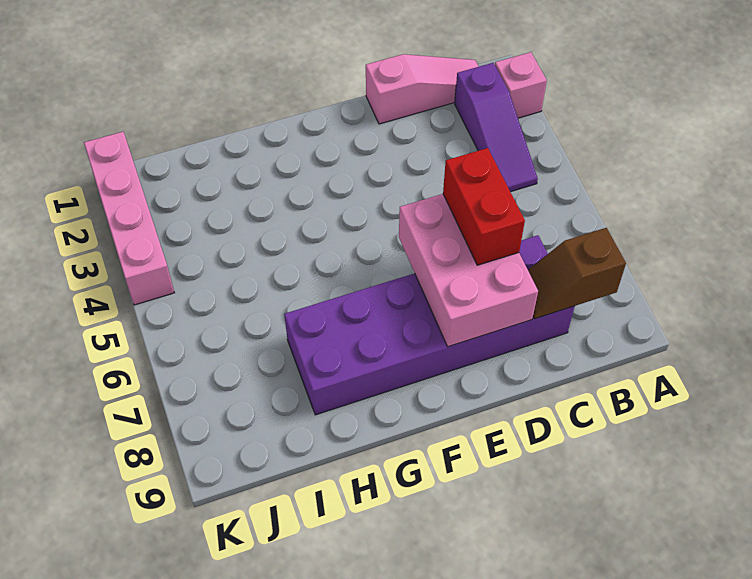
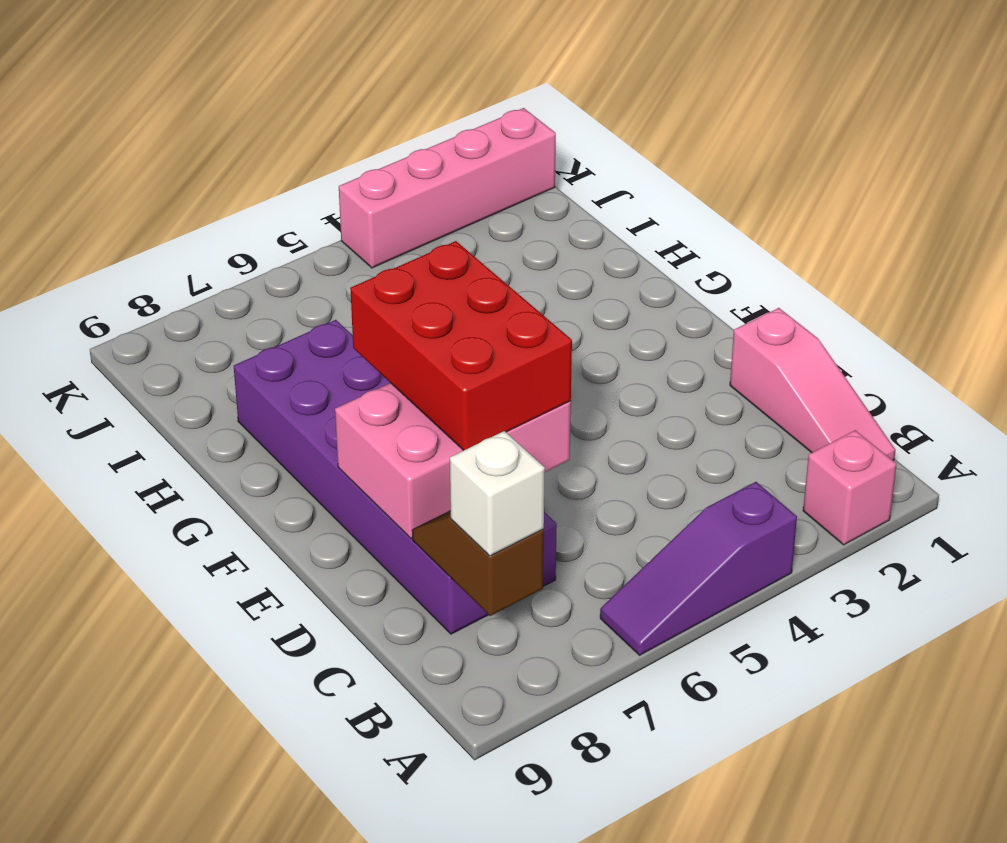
purple 1x3 slope [455,63,538,192] -> purple 1x3 slope moved to [600,482,797,655]
none -> white 1x1 brick [450,431,545,556]
red 1x2 brick [443,148,525,265] -> red 2x3 brick [350,241,572,451]

